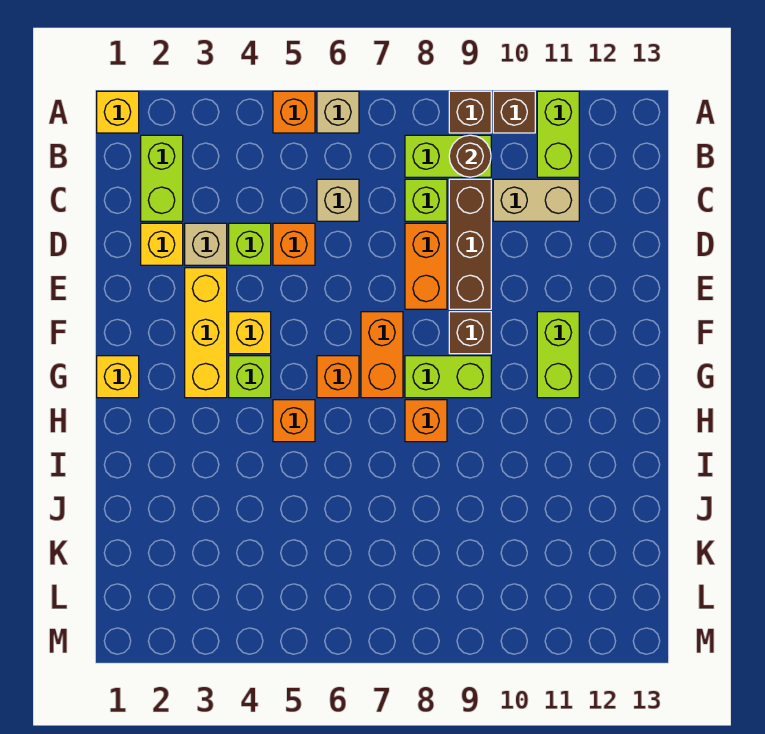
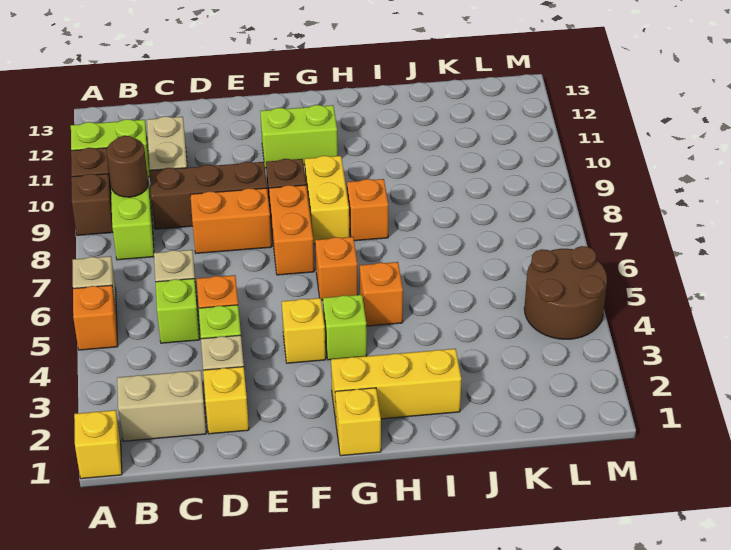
lime 1x2 brick [141,135,183,221] -> tan 1x2 brick [117,370,206,441]
lime 1x1 brick [405,179,447,221] -> lime 1x1 brick moved to [155,279,200,343]
yellow 1x3 brick [185,268,227,398] -> yellow 1x3 brick moved to [331,349,461,420]
orange 1x2 brick [361,312,403,398] -> orange 1x2 brick turned to [269,185,314,275]
lime 1x2 brick [405,356,491,398] -> yellow 1x2 brick [305,156,349,244]
none -> brown 2x2 round brick [524,246,607,339]

